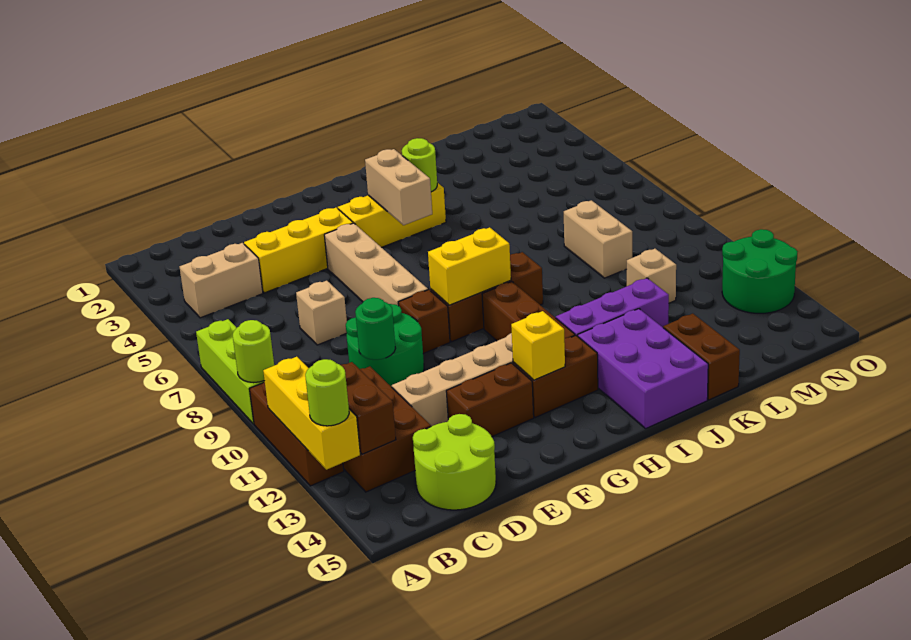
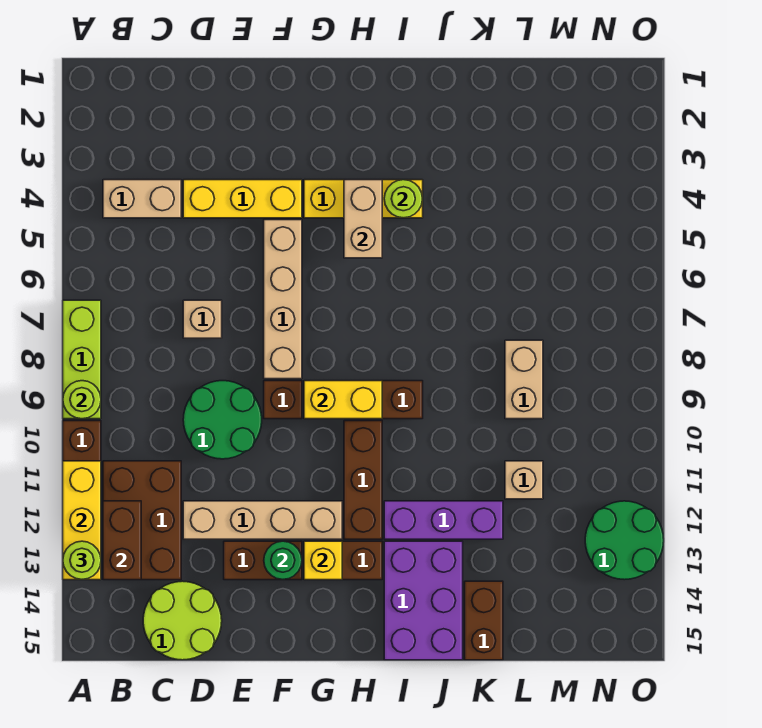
green 1x1 round brick [355,298,396,360] -> green 1x1 round brick moved to [264,541,302,580]

